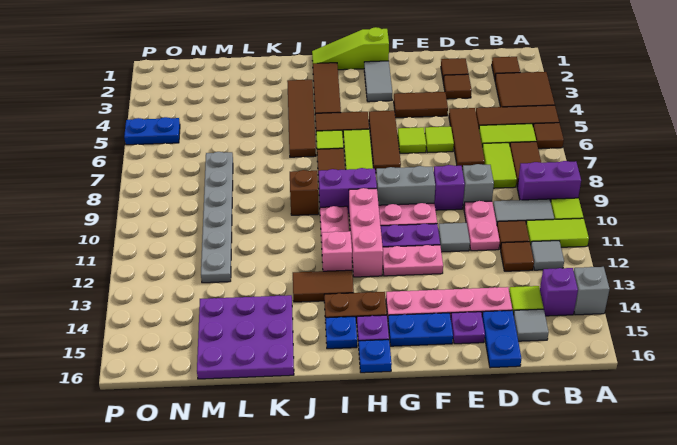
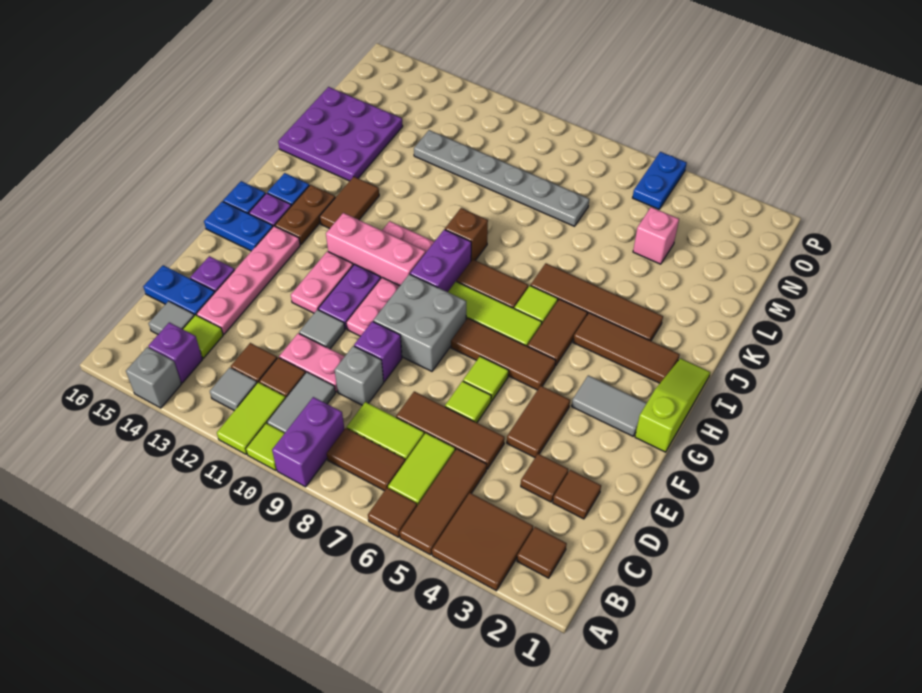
grey 1x2 brick [376,166,435,205] -> grey 2x2 brick [373,274,466,371]
blue 1x2 plate [388,313,453,346] -> blue 1x2 plate turned to [204,201,273,251]
pink 1x1 brick [321,231,352,271] -> pink 1x1 brick moved to [633,207,679,264]

